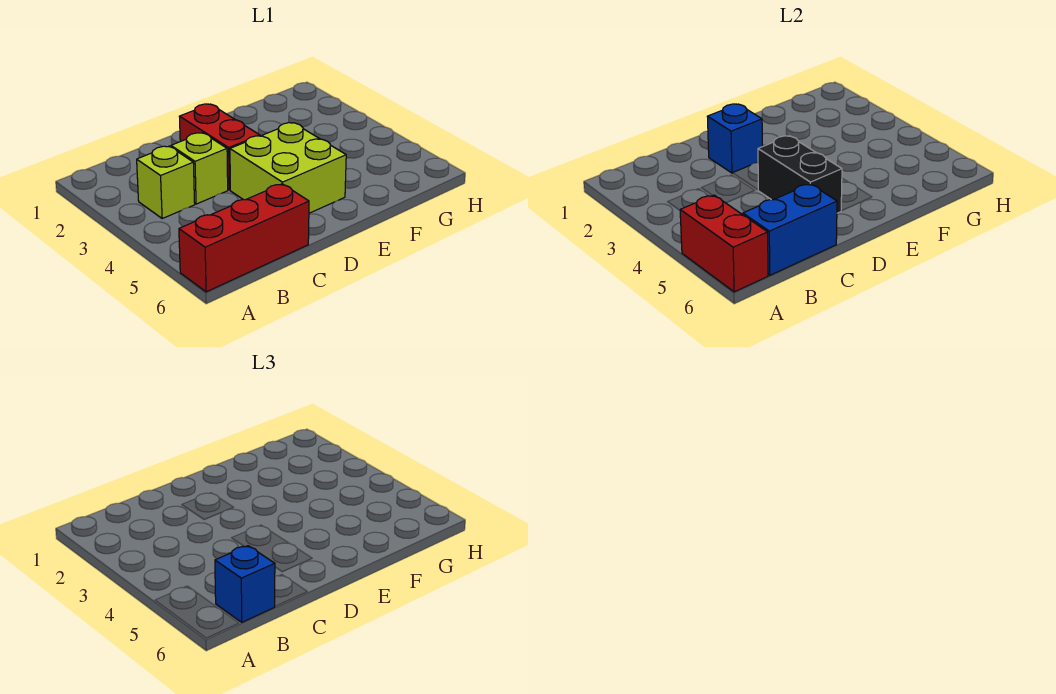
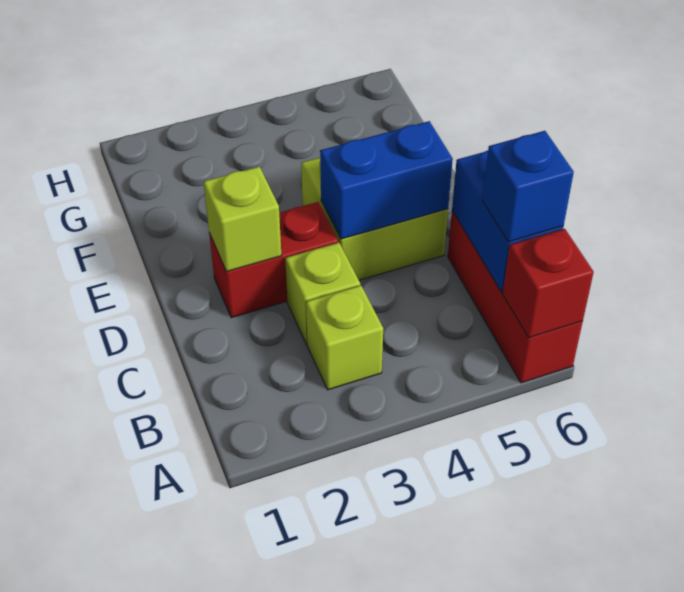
red 1x2 brick [680,195,768,292] -> red 1x1 brick [503,229,594,338]
blue 1x1 brick [707,104,762,173] -> lime 1x1 brick [204,167,281,272]
black 1x2 brick [758,136,842,213] -> blue 1x2 brick [320,121,453,239]

